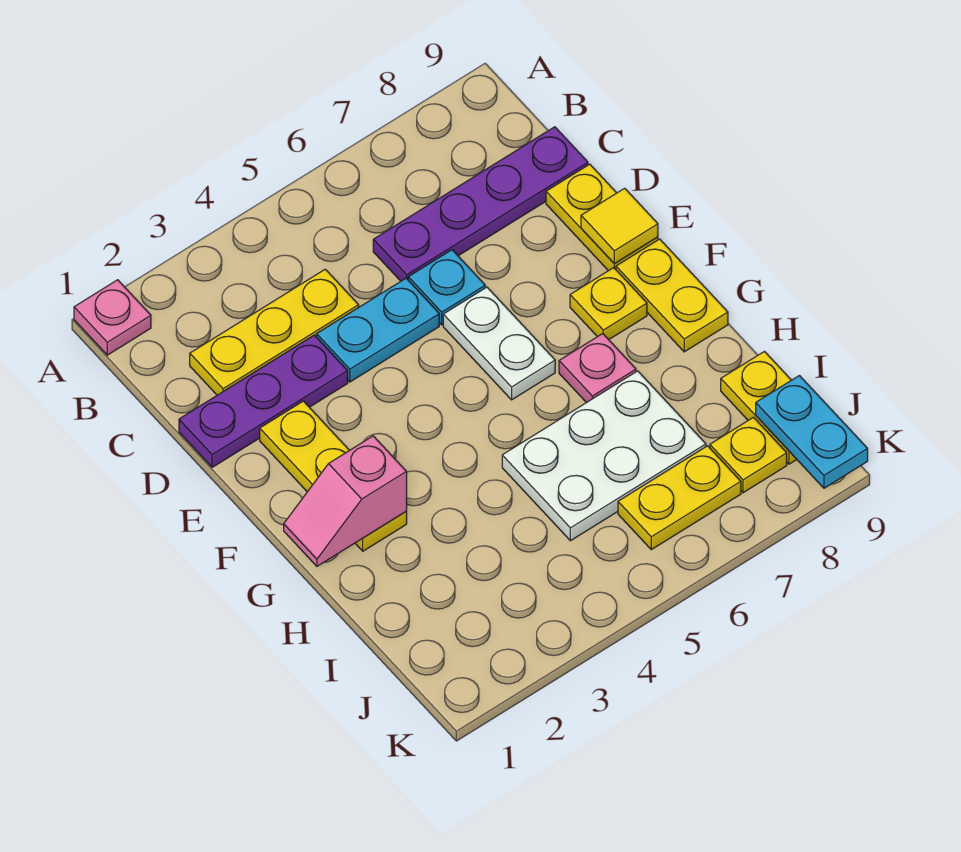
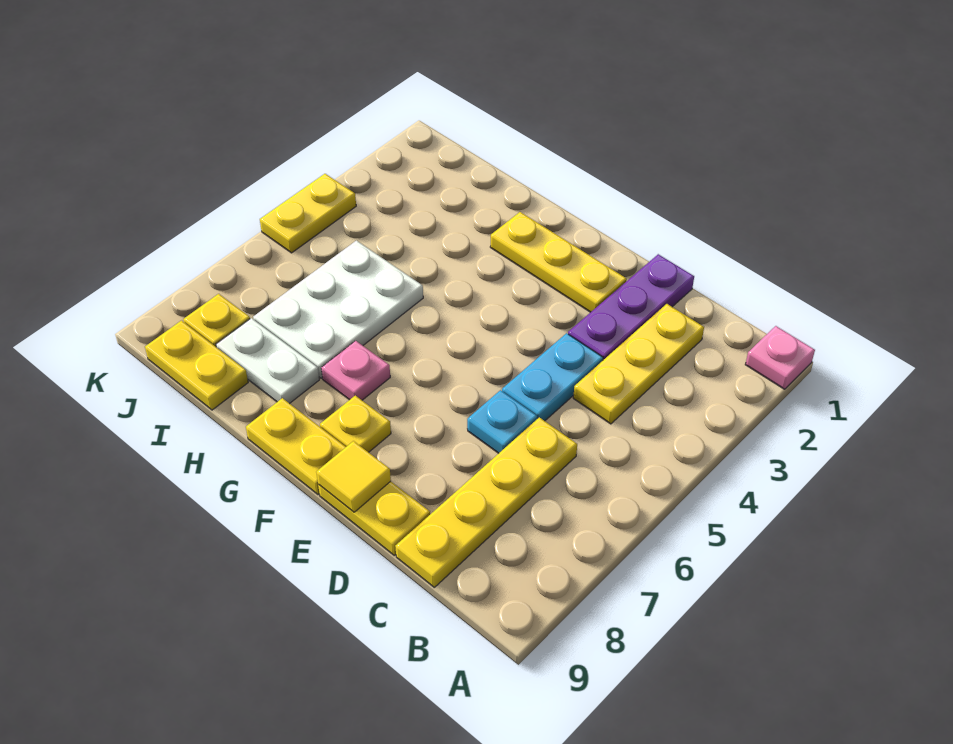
purple 1x4 plate [373,127,588,281] -> yellow 1x4 plate [395,417,577,587]
white 1x2 plate [443,287,555,400] -> white 1x2 plate moved to [216,318,319,404]
pink 1x2 slope [284,436,407,566] -> none
yellow 1x2 plate [618,446,741,550] -> yellow 1x2 plate moved to [260,174,356,253]
cyan 1x2 plate [756,376,868,488] -> none

